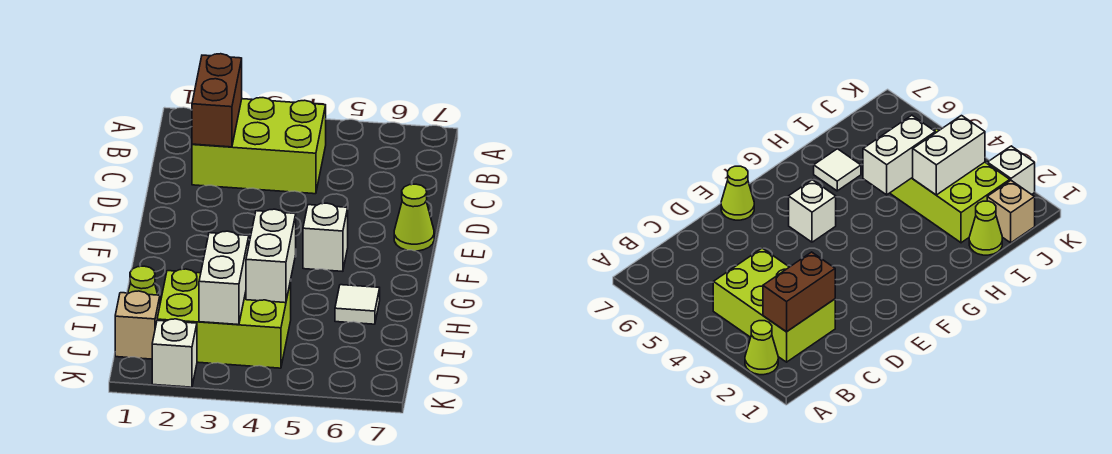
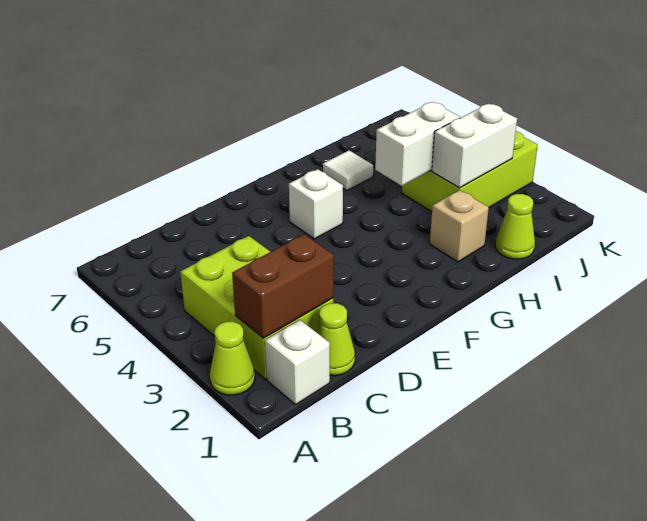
lime 1x1 cone [394,184,434,251] -> lime 1x1 cone moved to [317,303,355,376]
lime 2x3 brick [157,269,291,368] -> lime 2x3 brick turned to [402,131,538,212]
tan 1x1 brick [115,291,160,359] -> tan 1x1 brick moved to [430,190,489,262]
white 1x1 brick [152,319,197,387] -> white 1x1 brick moved to [265,320,330,404]

